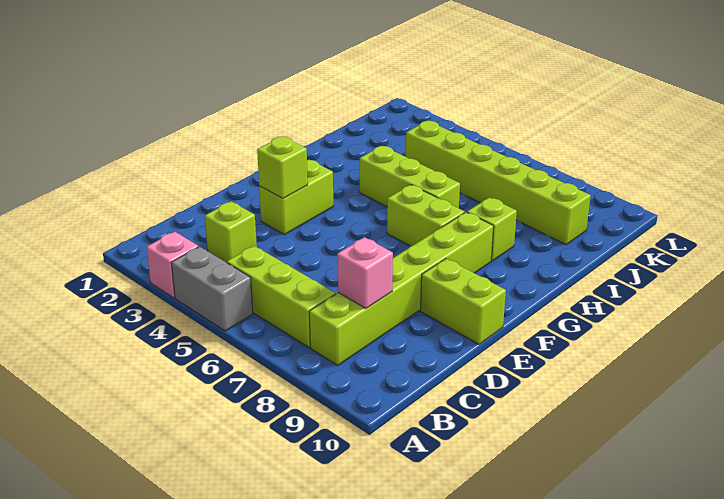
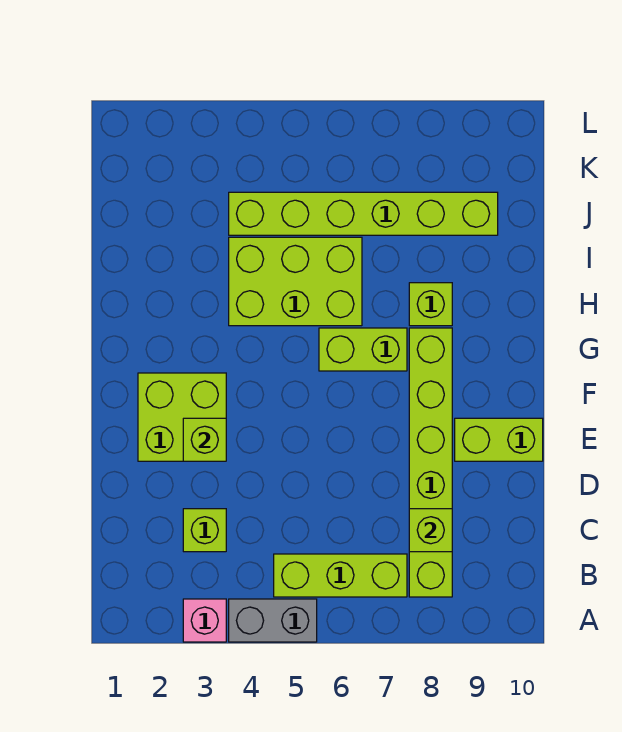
pink 1x1 brick [337,237,393,308] -> lime 1x1 brick [409,509,452,552]
lime 1x2 brick [259,160,333,234] -> lime 2x2 brick [138,373,226,461]
lime 1x3 brick [360,146,460,208] -> lime 2x3 brick [229,237,362,326]

